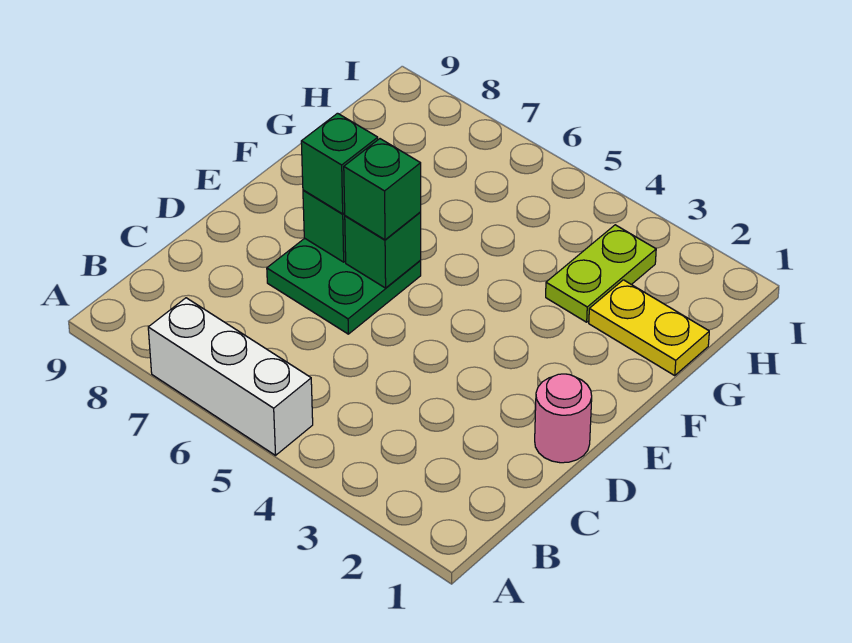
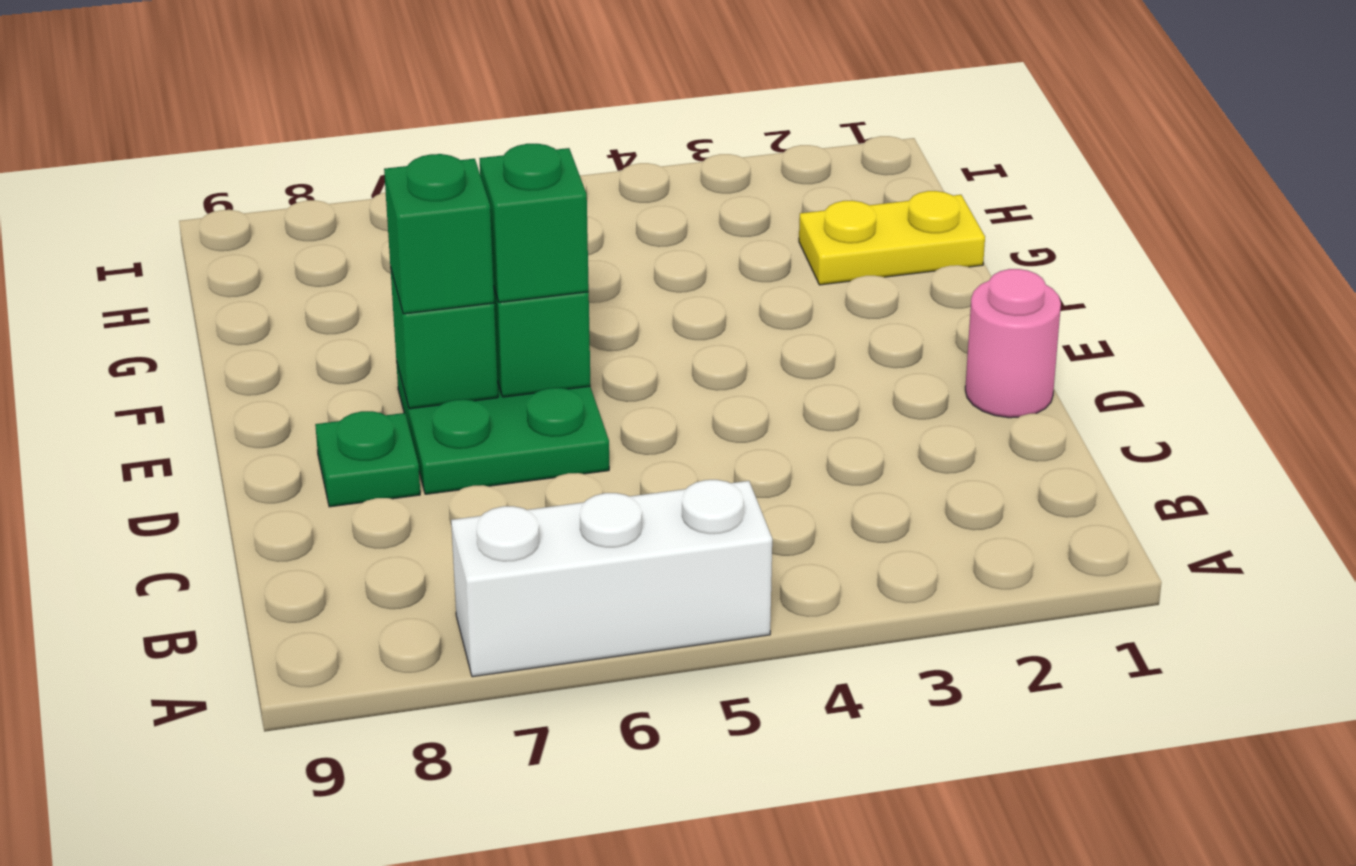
none -> green 1x1 plate [315,411,420,507]
lime 1x2 plate [546,225,656,322] -> none

